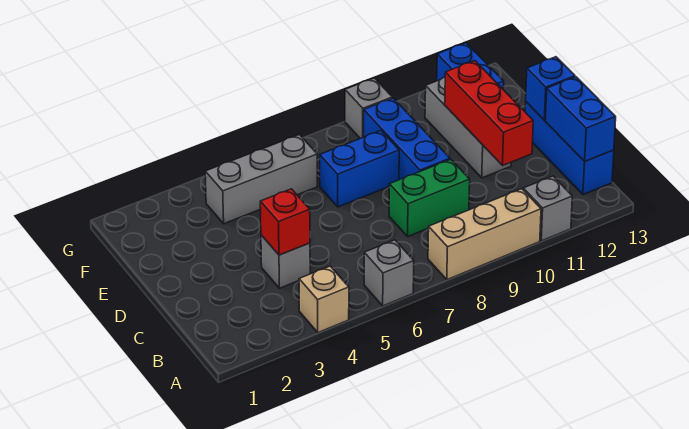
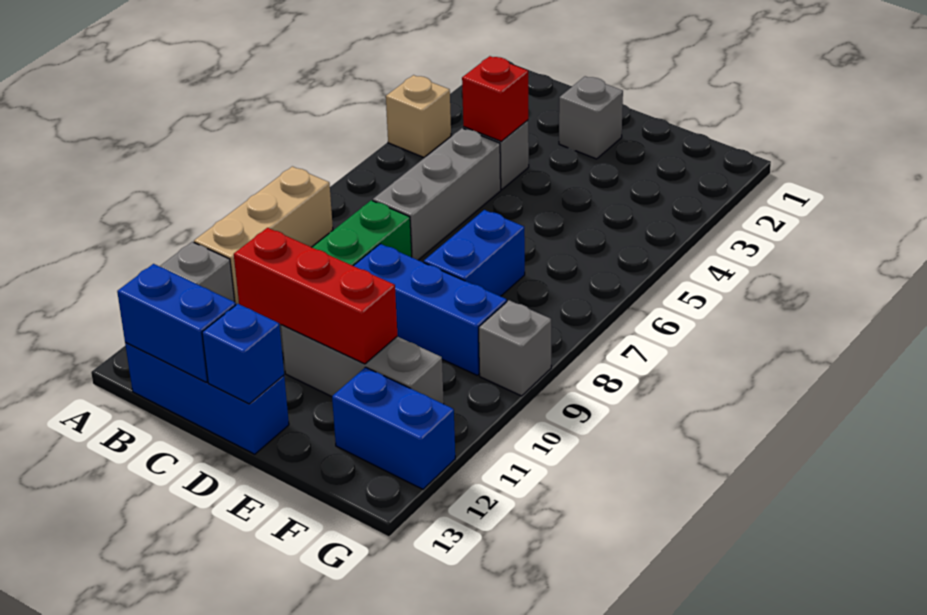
grey 1x1 brick [364,240,414,306] -> grey 1x1 brick moved to [559,76,623,159]
grey 1x3 brick [205,135,317,224] -> grey 1x3 brick moved to [373,128,501,260]

